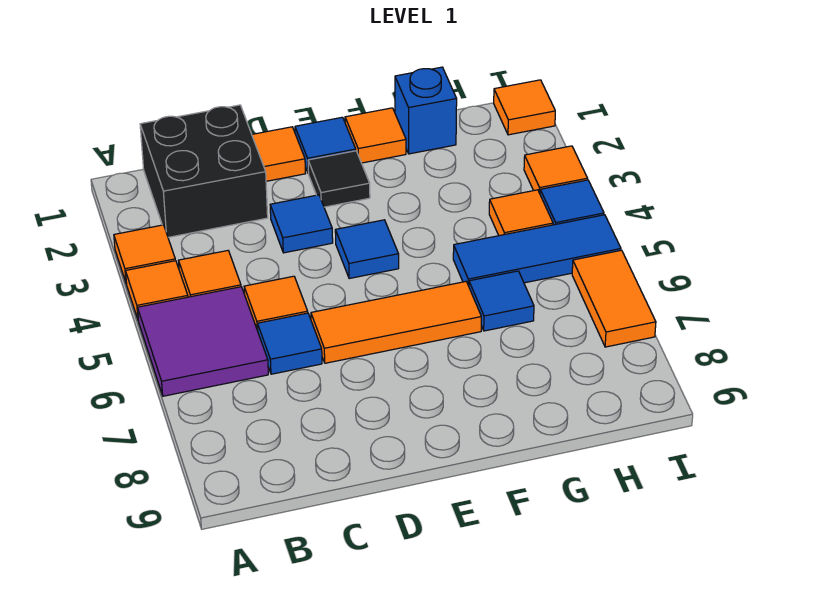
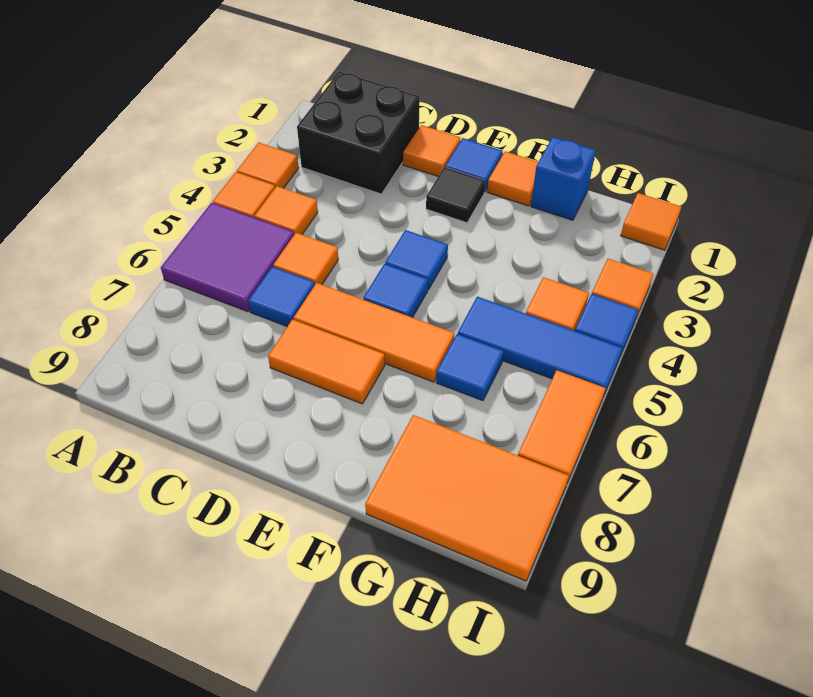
blue 1x1 tile [270,195,333,253] -> blue 1x1 tile moved to [363,264,428,318]
none -> orange 1x2 tile [268,319,385,404]
none -> orange 2x3 tile [365,415,569,581]

